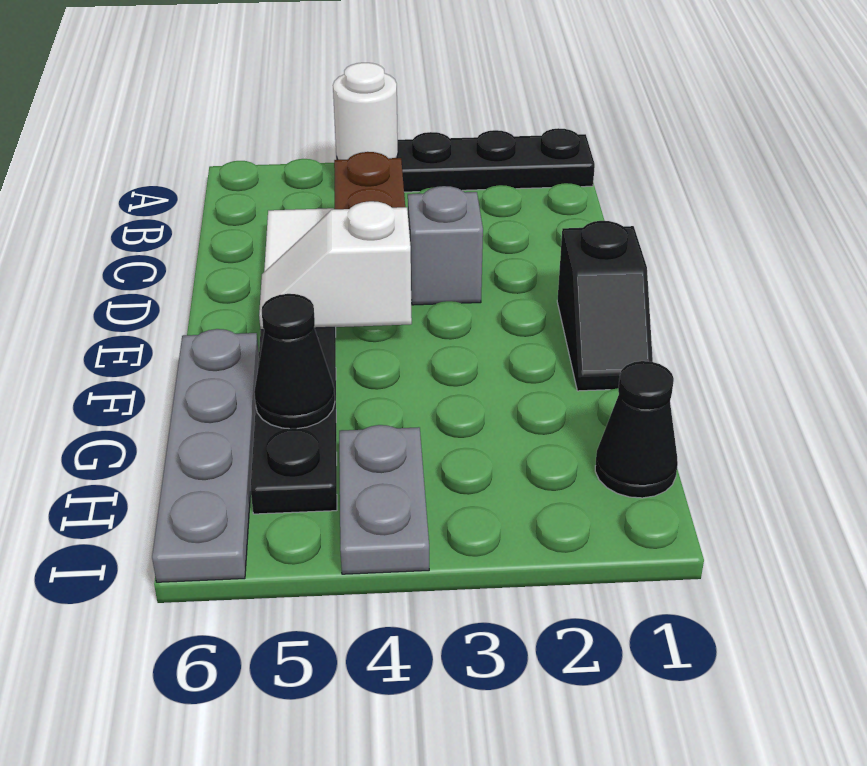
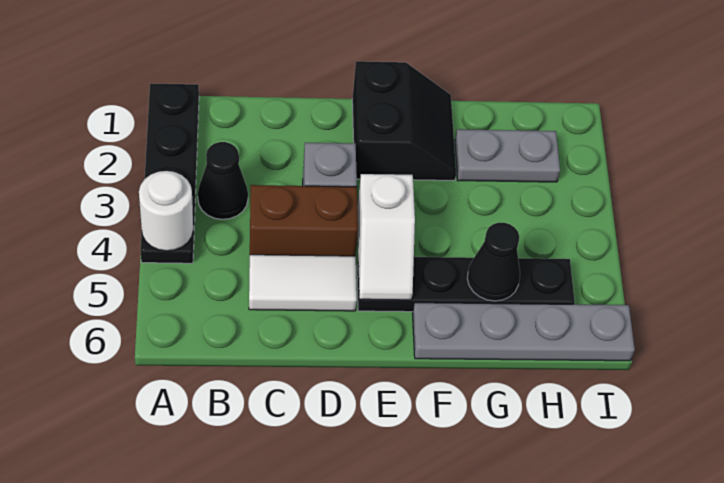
black 1x2 slope [557,221,653,391] -> black 2x2 slope [352,61,456,180]
black 1x1 cone [595,361,678,498] -> black 1x1 cone moved to [198,142,248,219]
grey 1x2 plate [339,425,429,574] -> grey 1x2 plate moved to [455,129,560,182]

